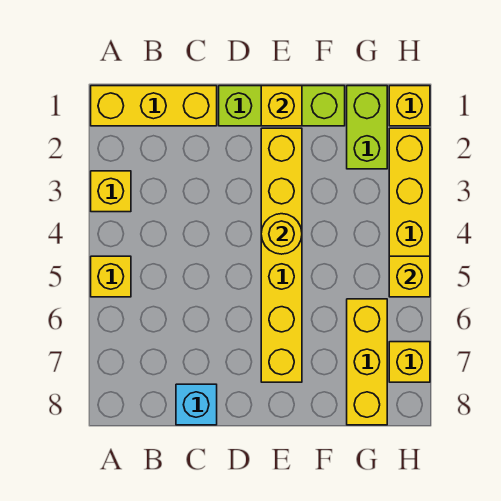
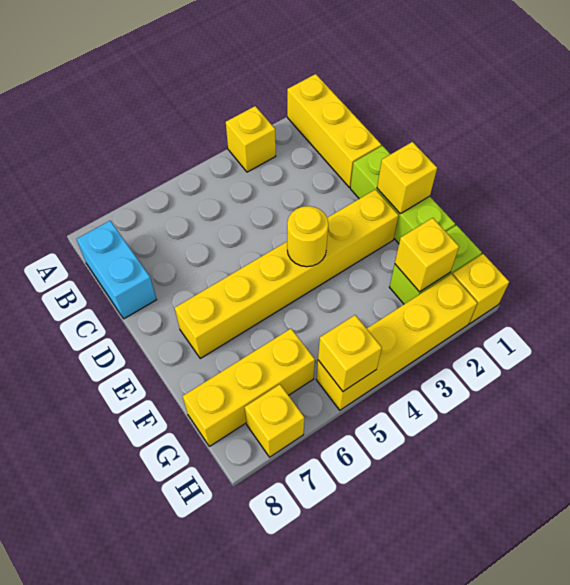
yellow 1x1 brick [91,256,131,297] -> yellow 1x1 brick moved to [395,218,459,292]
cyan 1x1 brick [176,384,217,425] -> cyan 1x2 brick [77,221,157,319]

